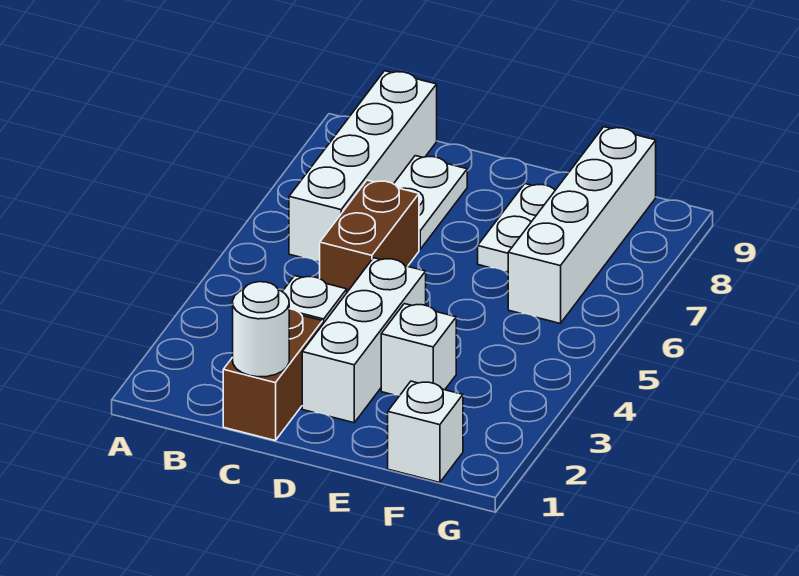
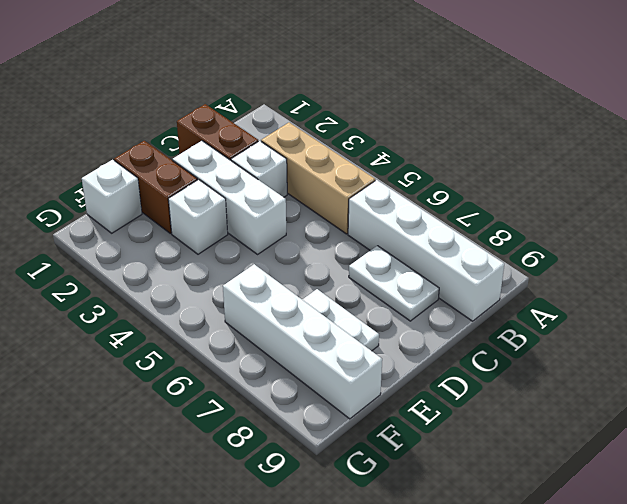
none -> tan 1x3 brick [261,123,375,234]
white 1x1 round brick [233,282,289,377] -> none
brown 1x2 brick [320,180,419,292] -> brown 1x2 brick moved to [114,141,197,233]

